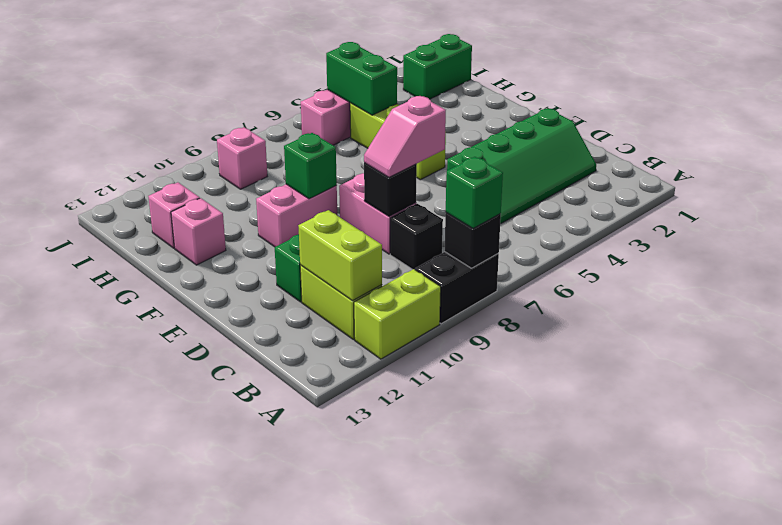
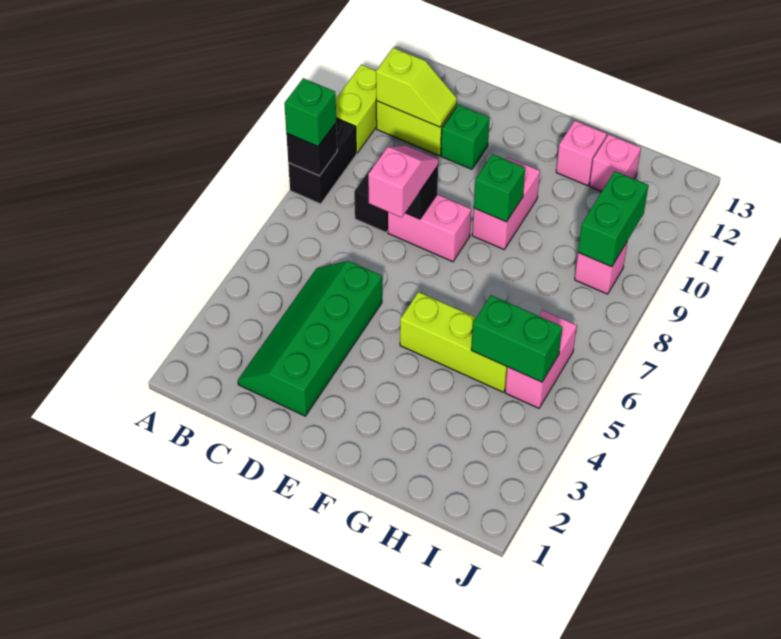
lime 1x2 brick [298,210,382,301] -> lime 1x2 slope [376,48,457,127]
green 1x2 brick [403,34,472,99] -> green 1x2 brick moved to [578,171,648,267]

